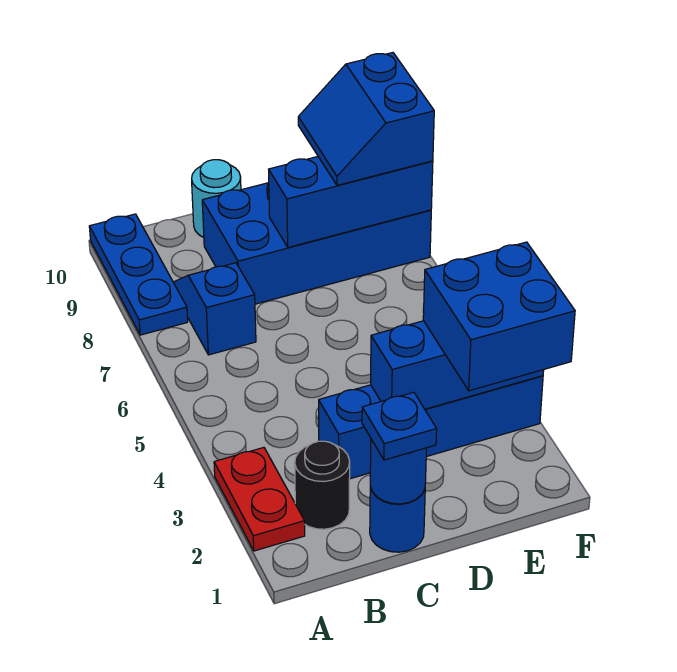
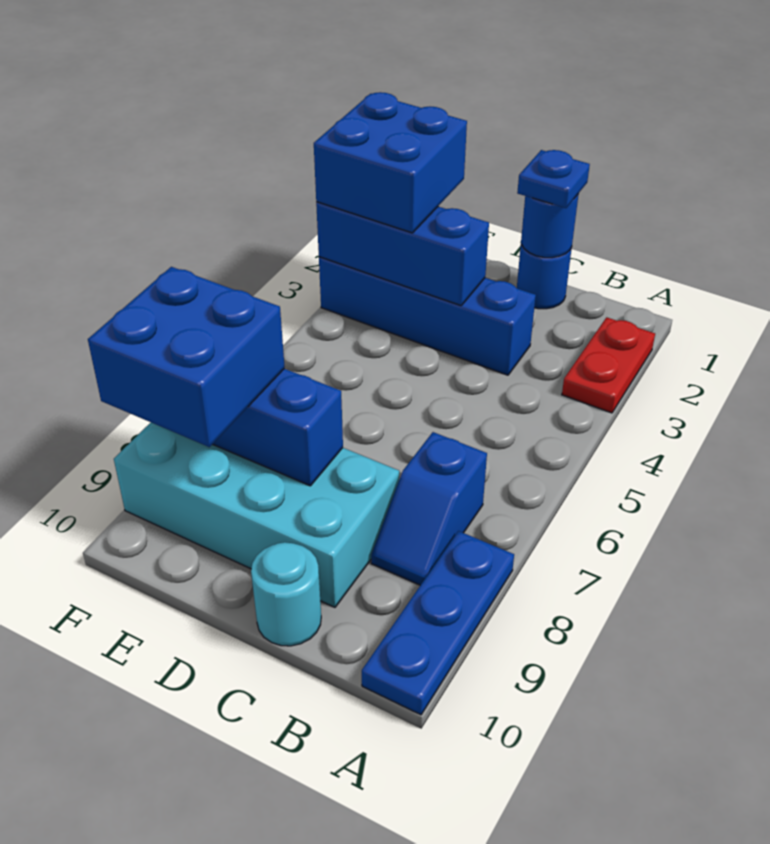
black 1x1 round brick [295,441,350,529] -> none
blue 2x4 brick [202,183,431,304] -> cyan 2x4 brick [114,423,399,607]
blue 2x2 slope [298,53,434,185] -> blue 2x2 brick [88,267,285,447]

